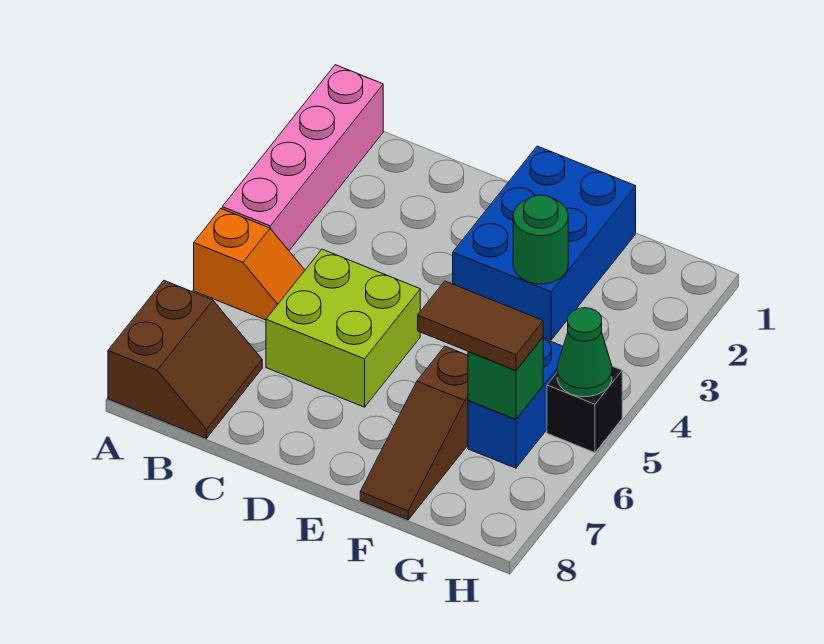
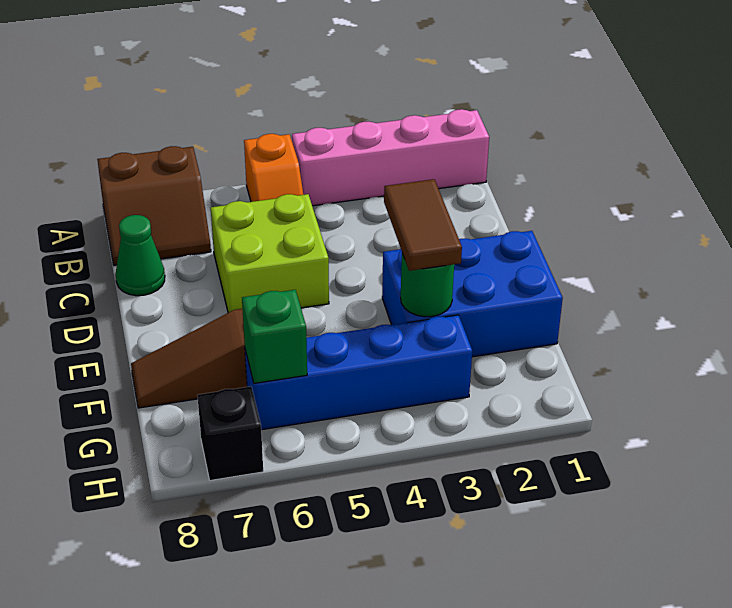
brown 1x2 tile [418,281,543,370] -> brown 1x2 tile moved to [384,179,462,271]
blue 1x2 brick [468,338,563,468] -> blue 1x4 brick [245,315,472,430]
black 1x1 brick [547,366,622,453] -> black 1x1 brick moved to [197,387,263,481]
green 1x1 cone [557,308,612,397] -> green 1x1 cone moved to [116,215,165,296]

